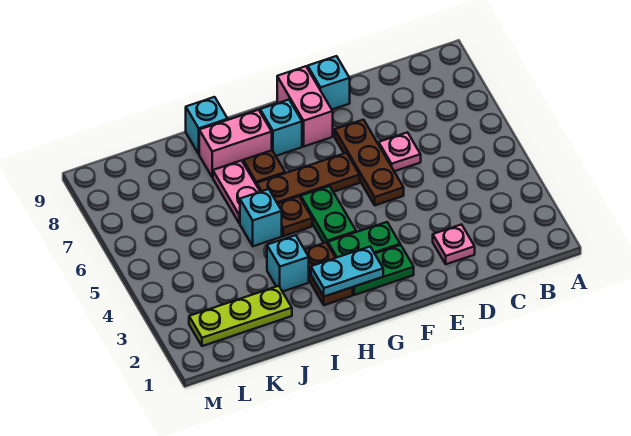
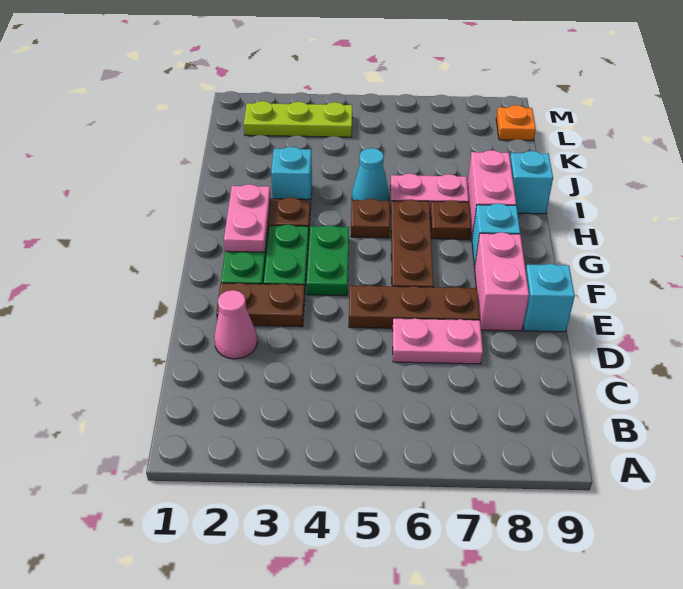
pink 1x1 plate [433,224,475,264] -> pink 1x1 cone [214,290,257,359]
pink 1x1 plate [379,132,421,171] -> pink 1x2 plate [392,318,483,364]
none -> brown 1x2 plate [216,283,305,327]
pink 1x2 brick [277,66,333,146] -> pink 1x2 brick turned to [475,232,529,331]
cyan 1x2 plate [311,247,383,297] -> pink 1x2 plate [224,184,271,252]
green 1x2 plate [301,186,356,244] -> green 1x2 plate turned to [307,225,349,296]
cyan 1x1 brick [240,189,282,246] -> cyan 1x1 cone [352,148,389,201]
lime 1x3 plate [189,286,292,346] -> lime 1x3 plate turned to [244,101,352,137]
none -> orange 1x1 plate [496,105,536,140]

